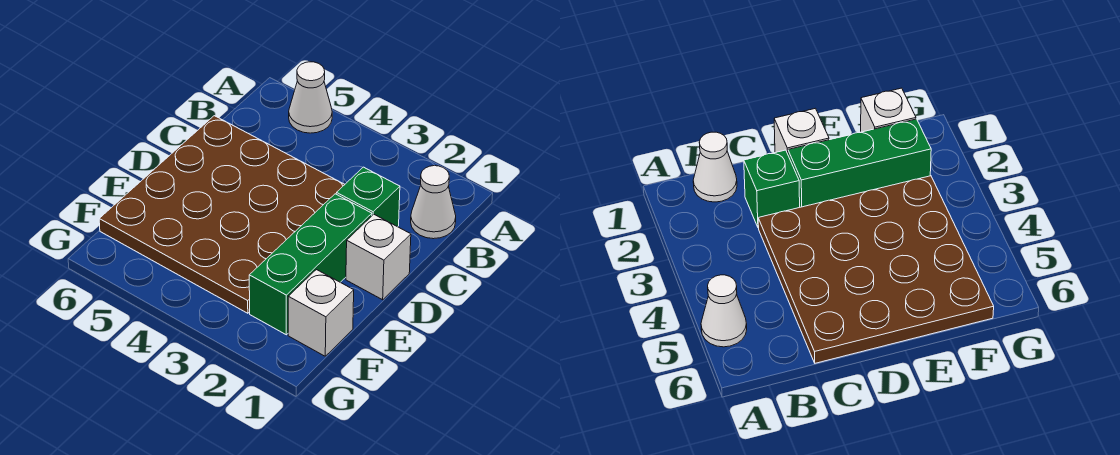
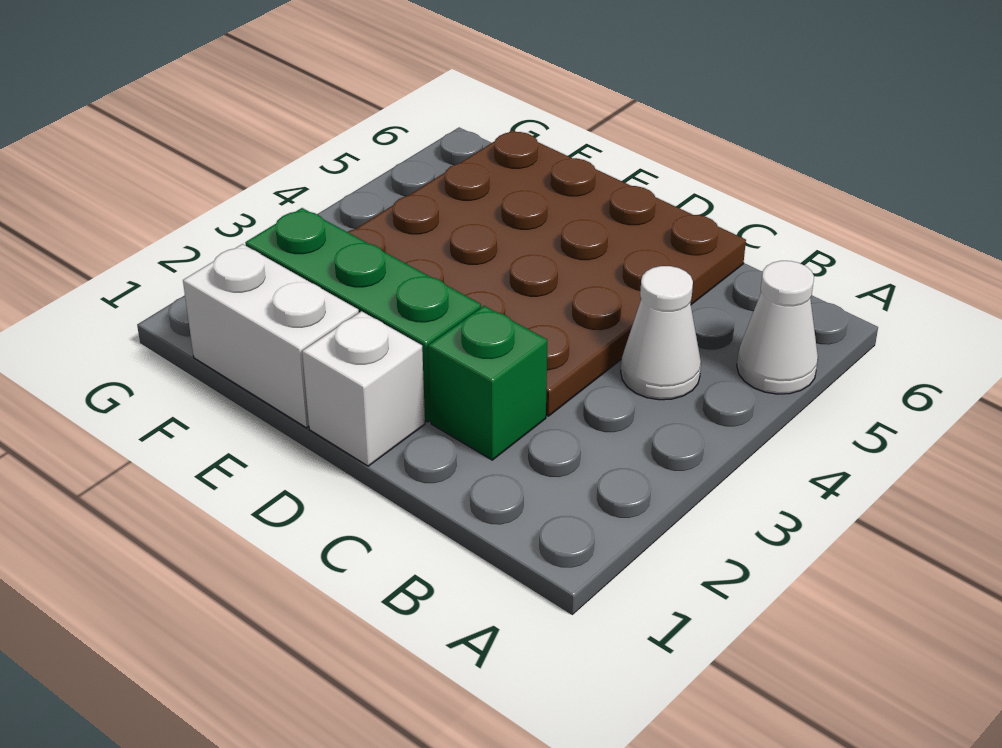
white 1x1 cone [411,166,456,239] -> white 1x1 cone moved to [621,266,701,400]
white 1x1 brick [288,270,354,356] -> white 1x2 brick [183,244,359,428]

